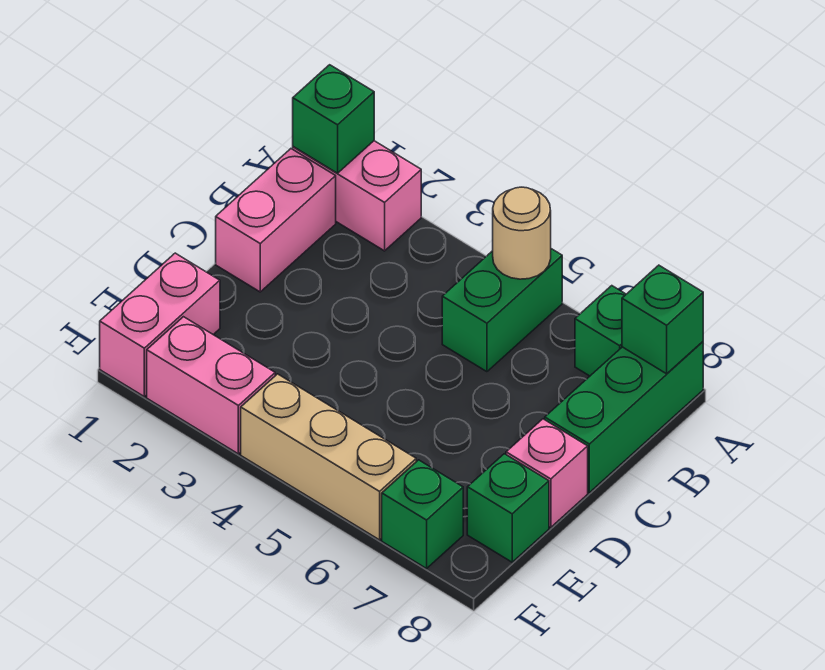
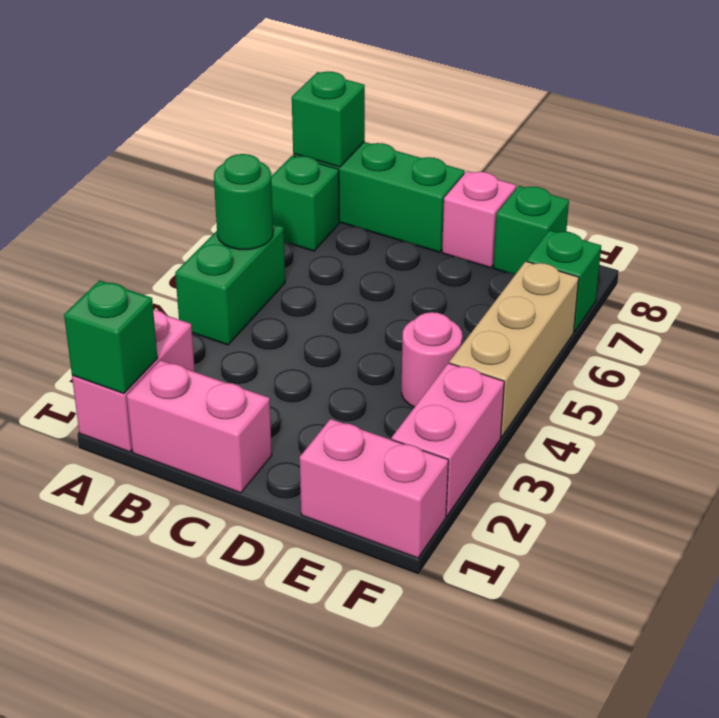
green 1x2 brick [442,249,562,372] -> green 1x2 brick turned to [175,224,285,345]
tan 1x1 round brick [493,187,551,279] -> green 1x1 round brick [214,154,273,250]
none -> pink 1x1 round brick [402,312,462,407]

